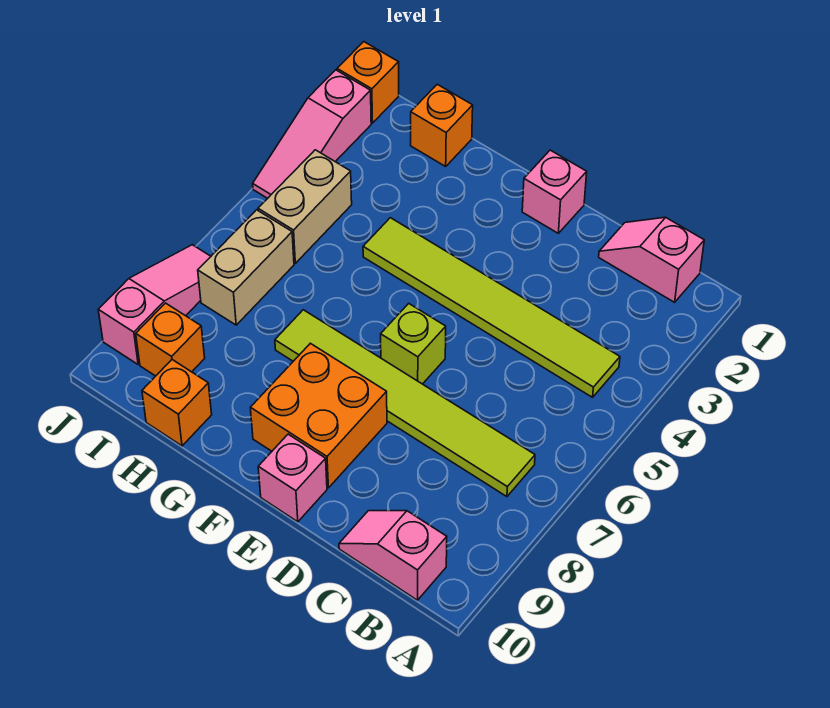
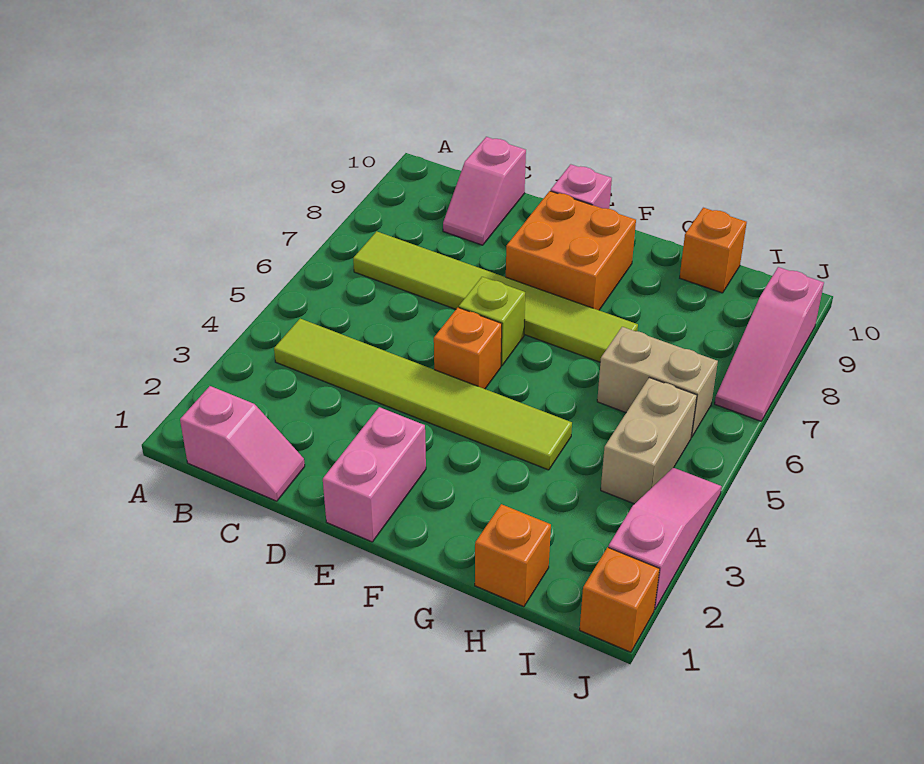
pink 1x2 slope [339,511,447,600] -> pink 1x2 slope turned to [443,137,526,245]
pink 1x1 brick [522,150,587,233] -> pink 1x2 brick [323,407,426,542]
tan 1x2 brick [198,210,294,325] -> tan 1x2 brick turned to [597,327,718,437]
orange 1x1 brick [136,303,205,376] -> orange 1x1 brick moved to [434,308,502,389]

